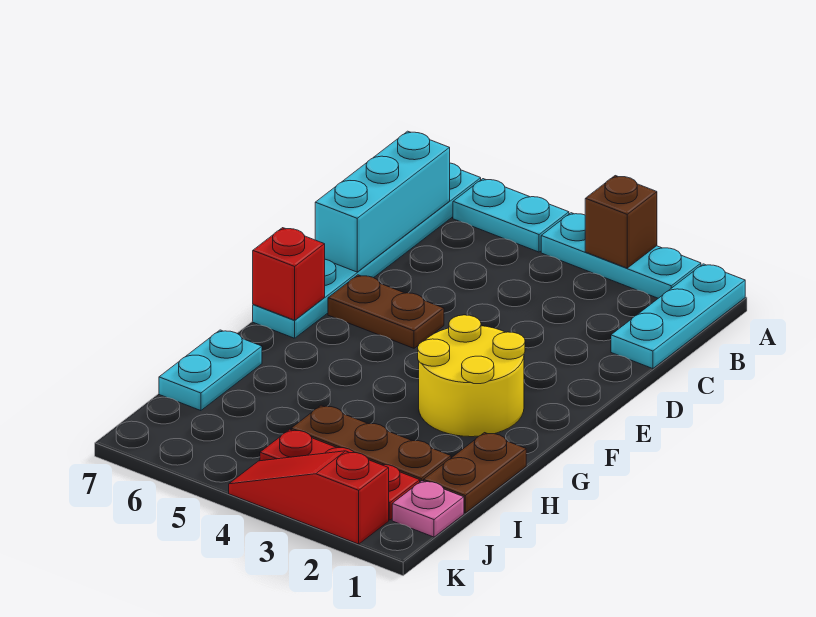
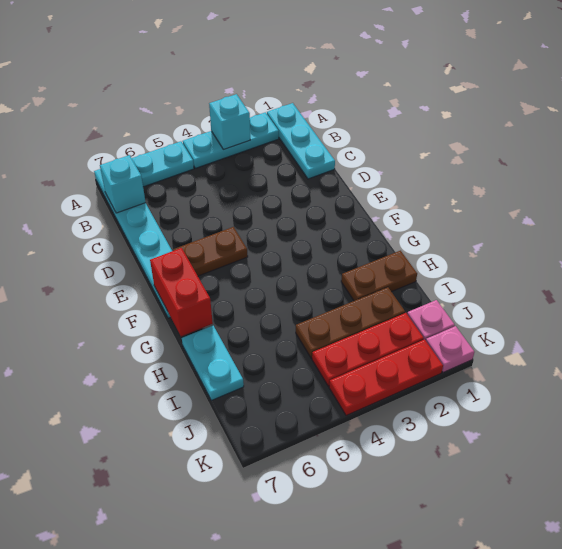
brown 1x1 brick [585,176,657,268] -> cyan 1x1 brick [209,94,250,149]
cyan 1x3 brick [315,131,450,272] -> cyan 1x1 brick [100,155,146,213]
yellow 2x2 round brick [418,315,525,437] -> none
red 1x1 brick [253,228,325,320] -> red 1x2 brick [150,248,213,336]
brown 1x2 plate [423,433,526,513] -> brown 1x2 plate turned to [341,251,417,301]
none -> pink 1x1 plate [426,326,474,372]
red 1x3 slope [229,451,389,544] -> red 1x3 plate [329,339,443,416]

